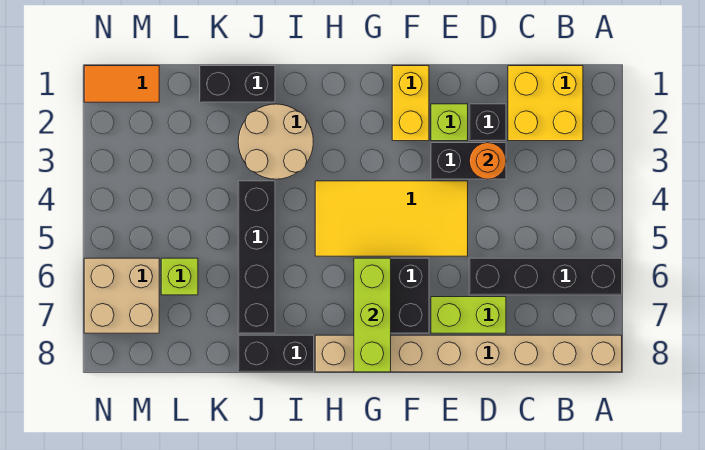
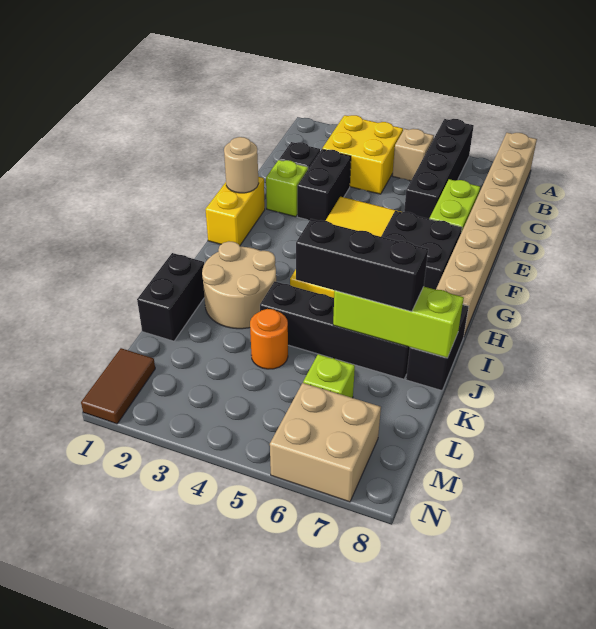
yellow 2x2 brick [508,66,583,141] -> yellow 2x2 brick moved to [322,115,403,194]
none -> tan 1x1 brick [392,129,434,181]
orange 1x1 round brick [469,143,506,179] -> orange 1x1 round brick moved to [250,309,288,369]
yellow 1x2 brick [392,66,429,141] -> yellow 1x2 brick turned to [205,177,265,245]
none -> tan 1x1 round brick [224,137,259,193]
lime 1x3 brick [354,258,391,372] -> lime 1x3 brick moved to [333,287,464,358]
none -> black 1x3 brick [296,219,428,311]
orange 1x2 tile [84,66,159,102] -> brown 1x2 tile [81,348,155,424]

